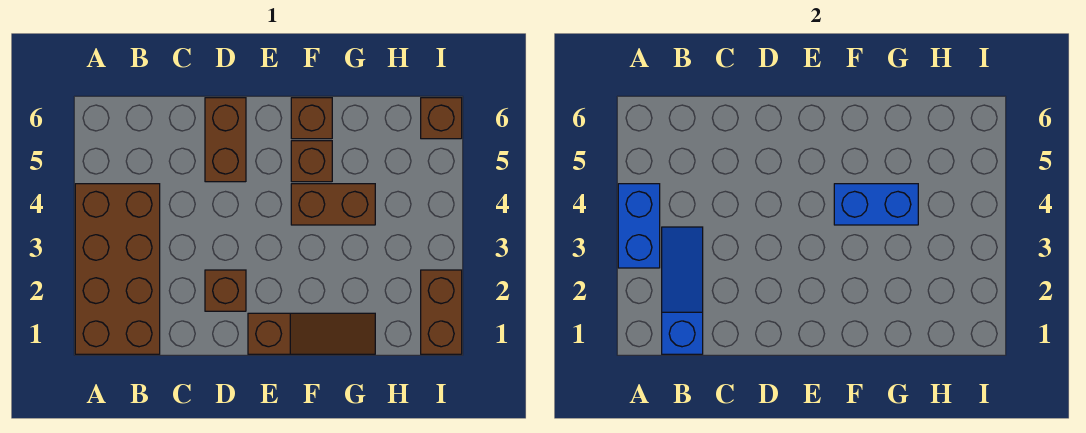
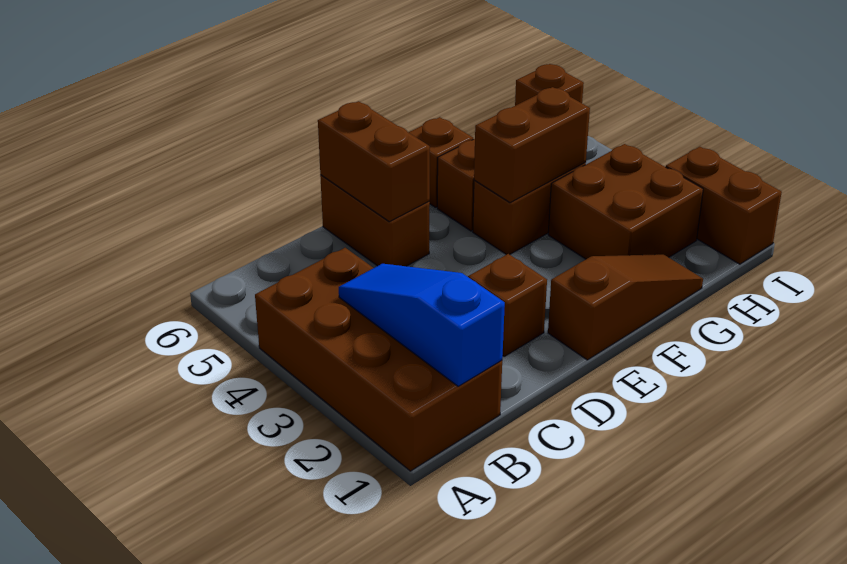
blue 1x2 brick [618,184,660,268] -> none
none -> brown 1x2 brick [318,101,430,222]
blue 1x2 brick [834,184,918,225] -> brown 1x2 brick [474,87,590,203]
none -> brown 2x2 brick [548,144,703,259]

